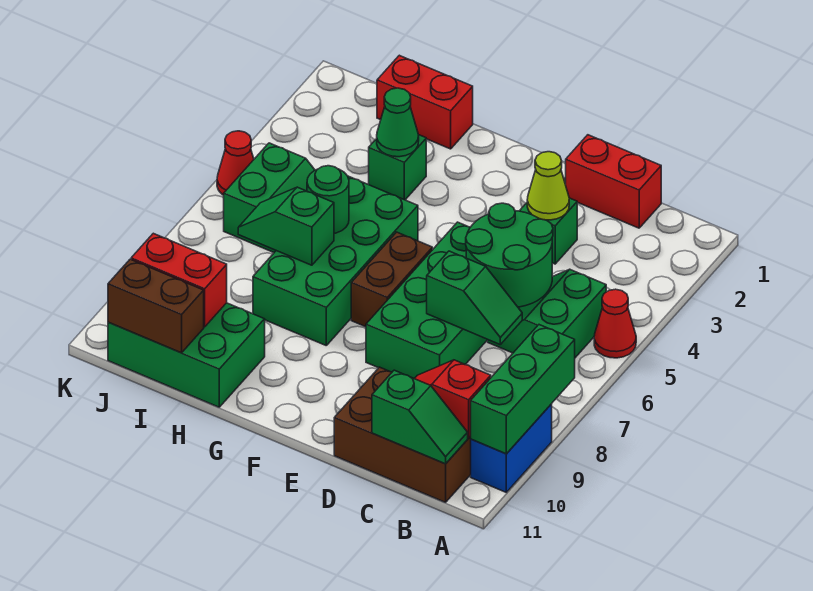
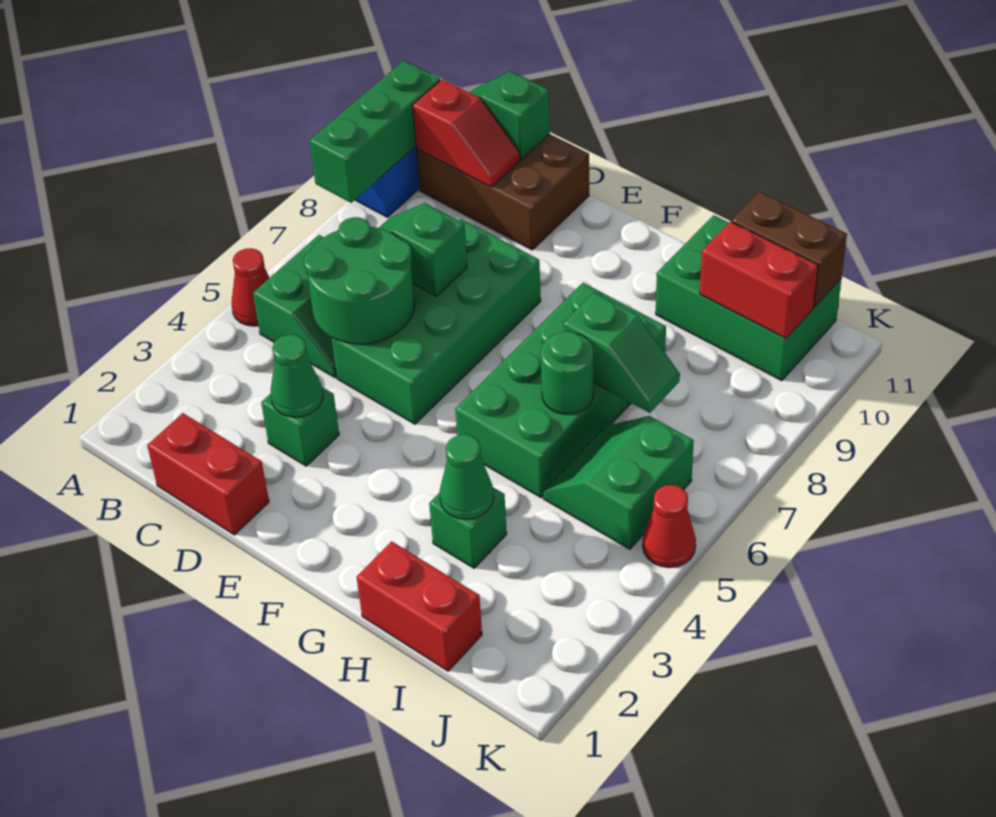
lime 1x1 cone [527,152,569,220] -> green 1x1 cone [271,335,323,417]
brown 1x2 brick [351,232,432,327] -> none

